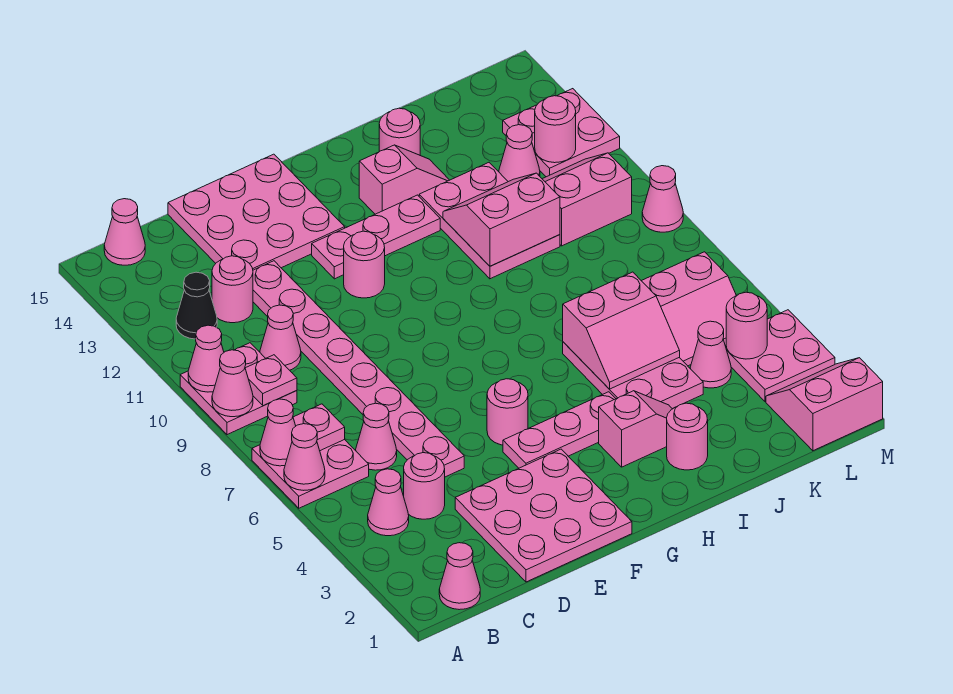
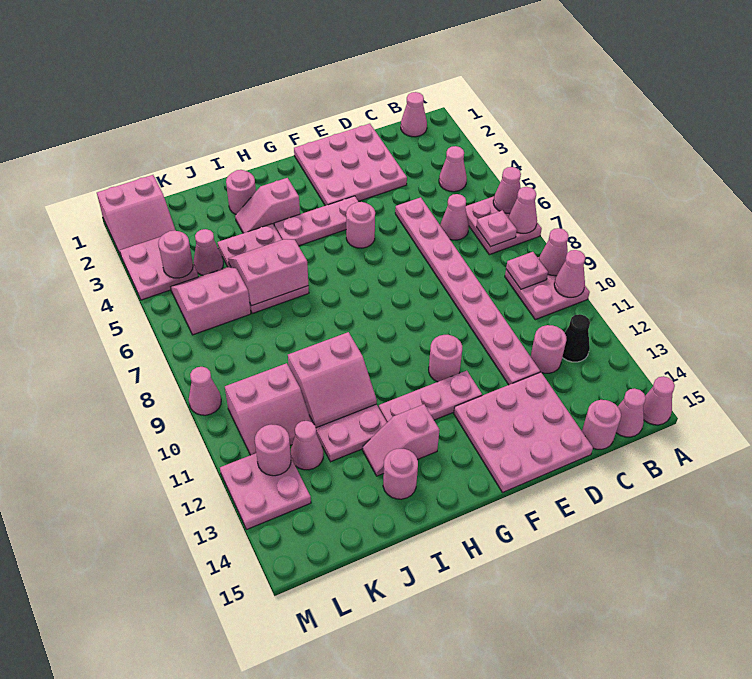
pink 1x1 round brick [404,453,445,519] -> pink 1x1 round brick moved to [582,400,621,449]
pink 1x1 cone [260,305,301,370] -> pink 1x1 cone moved to [643,376,675,425]

